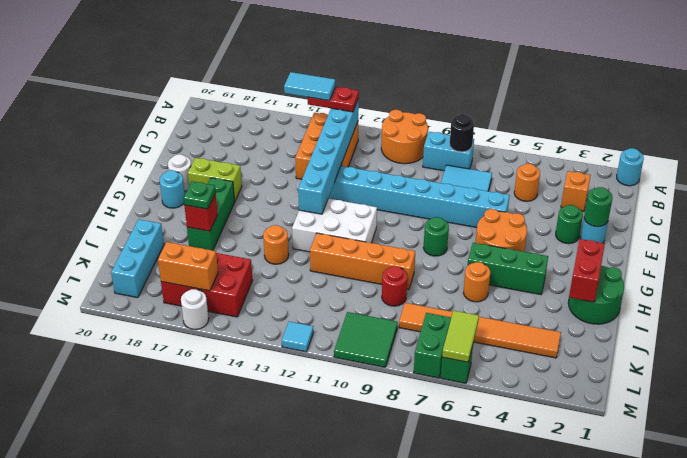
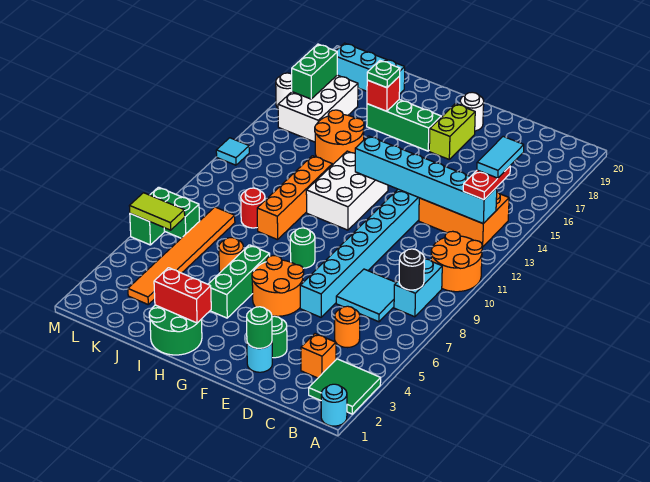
cyan 1x1 round brick [159,170,185,208] -> none
orange 1x1 round brick [263,225,289,264] -> orange 2x2 round brick [315,110,364,165]
red 2x3 brick [161,253,253,317] -> white 2x3 brick [278,75,358,142]
green 2x2 tile [334,312,398,367] -> green 2x2 tile moved to [309,359,381,414]
orange 1x2 brick [158,242,218,291] -> green 1x2 brick [292,44,337,99]

